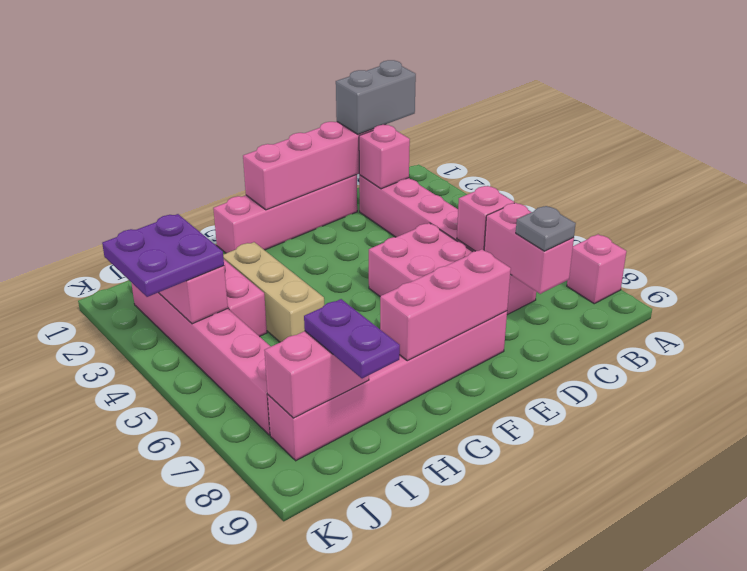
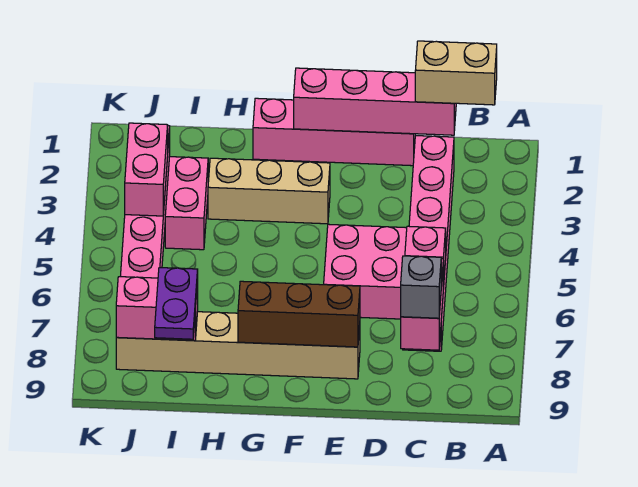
pink 1x1 brick [567,234,626,304] -> none
grey 1x2 brick [336,60,416,134] -> tan 1x2 brick [415,41,497,105]
pink 1x1 brick [359,125,410,189] -> none
grey 1x1 plate [516,206,576,251] -> grey 1x1 brick [401,256,441,318]
pink 1x6 brick [268,311,507,461] -> tan 1x6 brick [116,312,360,379]
pink 1x3 brick [380,249,511,361] -> brown 1x3 brick [238,281,360,347]
tan 1x3 brick [223,242,324,342] -> tan 1x3 brick turned to [208,158,330,224]
purple 2x2 plate [102,214,224,297] -> none

